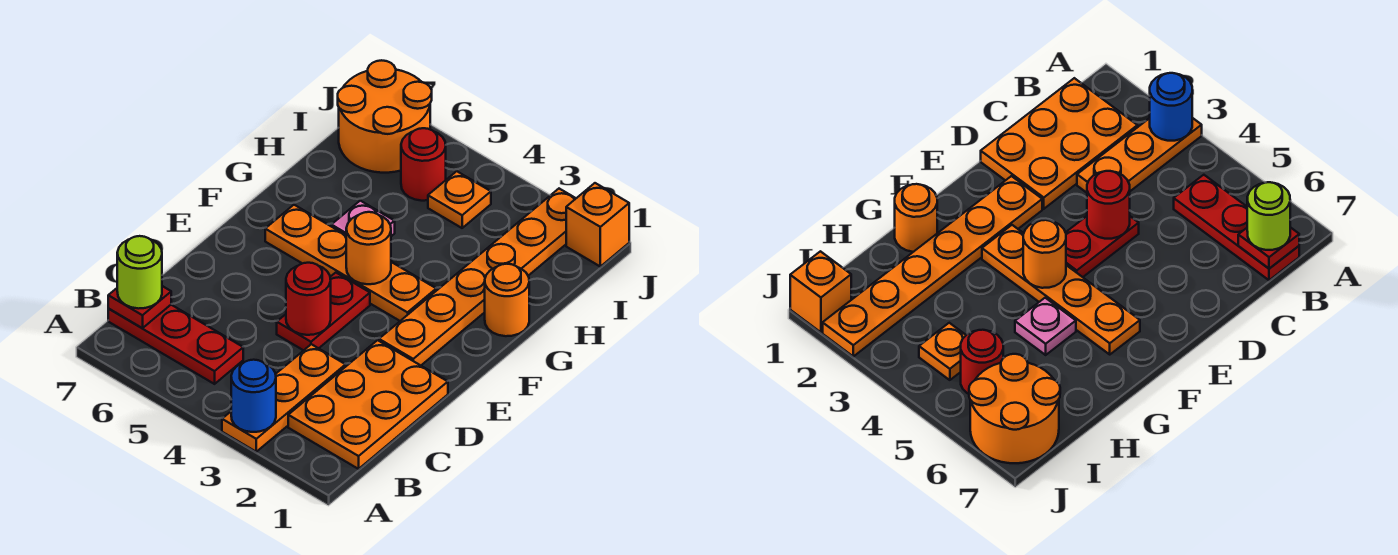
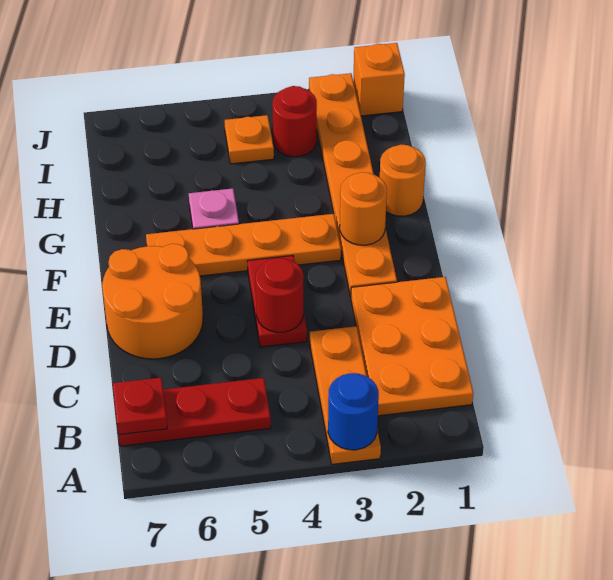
lime 1x1 round brick [117,236,162,309] -> none
orange 1x1 round brick [346,212,391,284] -> orange 1x1 round brick moved to [340,172,387,245]
red 1x1 round brick [401,128,446,201] -> red 1x1 round brick moved to [273,86,317,157]
orange 2x2 round brick [338,60,432,173] -> orange 2x2 round brick moved to [102,244,203,359]

